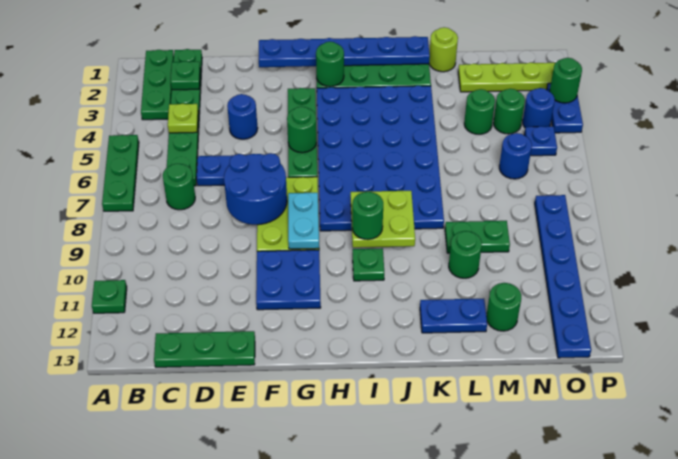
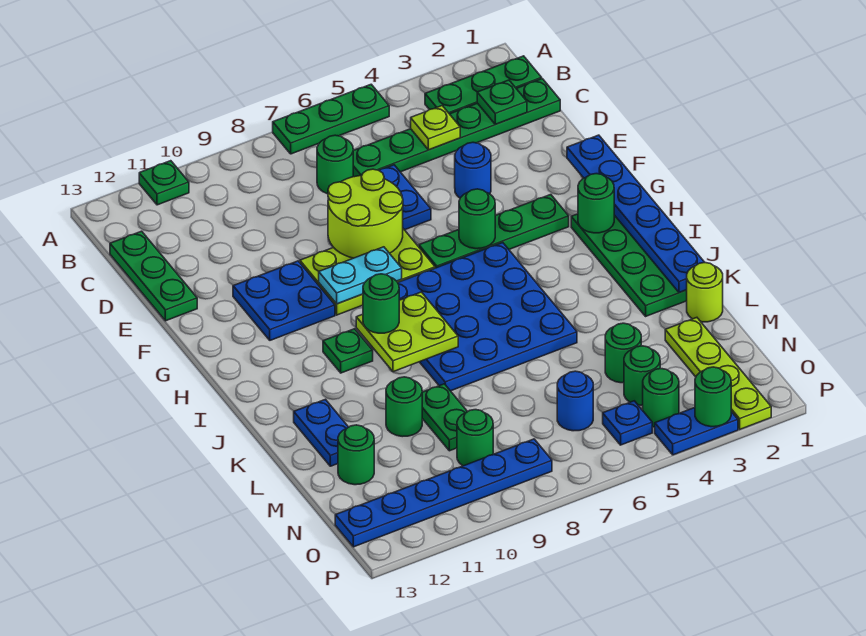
blue 2x2 round brick [224,153,287,225] -> lime 2x2 round brick [328,169,403,258]
blue 4x6 plate [317,86,444,231] -> blue 4x4 plate [398,243,577,391]
none -> green 1x1 round brick [457,410,493,466]
blue 1x1 round brick [523,88,555,127] -> green 1x1 round brick [643,369,679,427]

